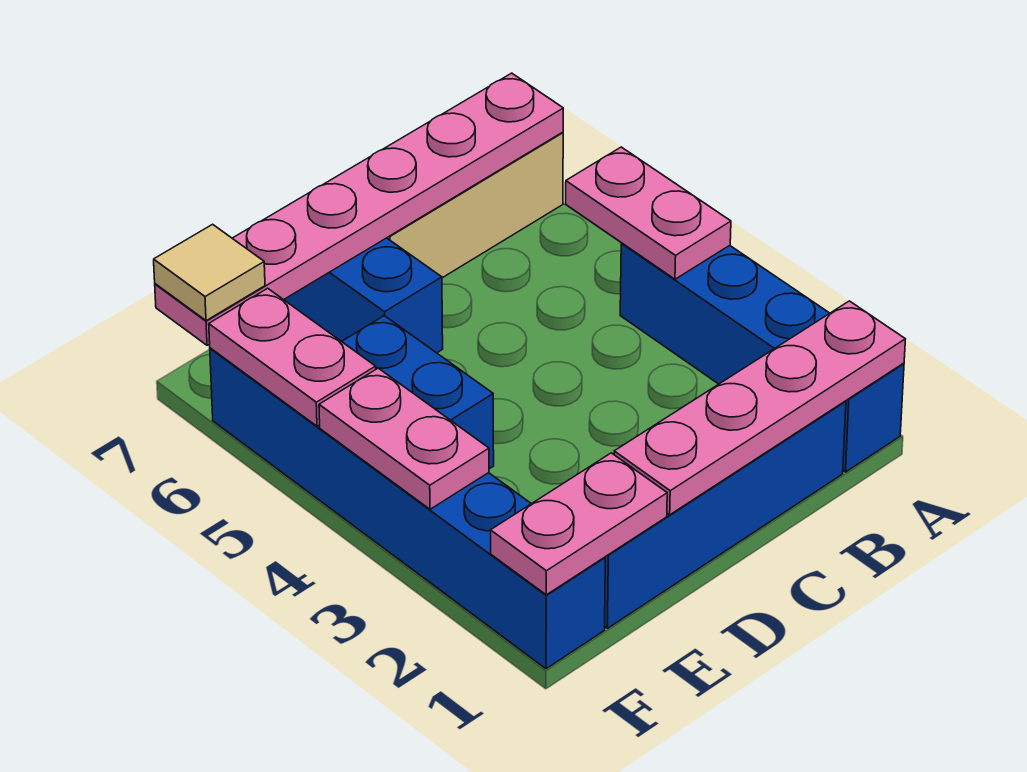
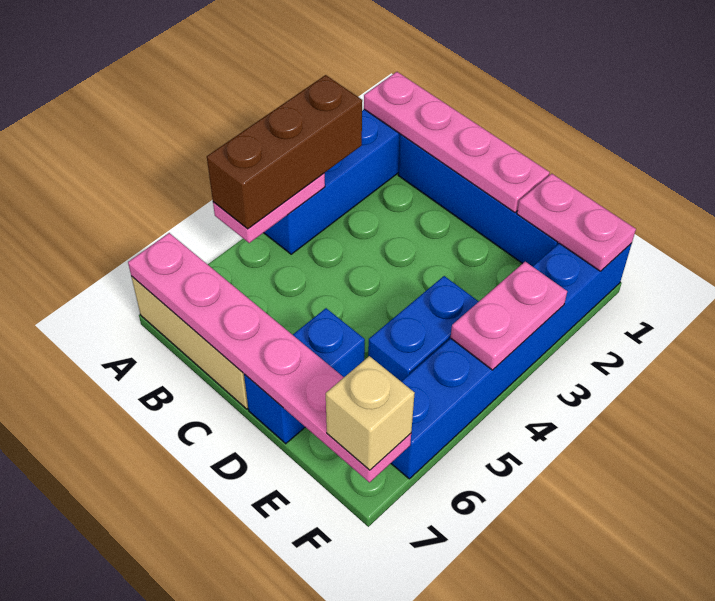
none -> brown 1x3 brick [207,75,362,229]
pink 1x2 plate [209,288,376,426] -> none
tan 1x1 tile [154,224,265,321] -> tan 1x1 brick [326,356,415,470]

